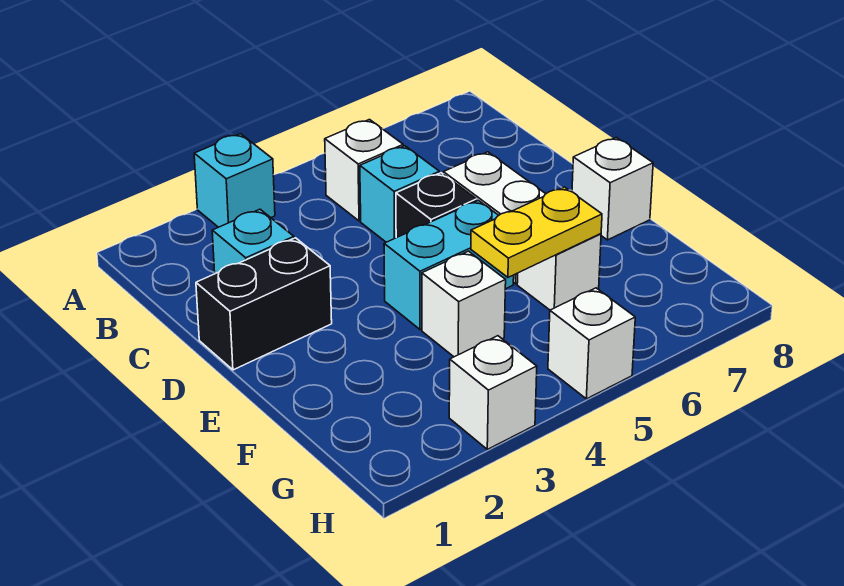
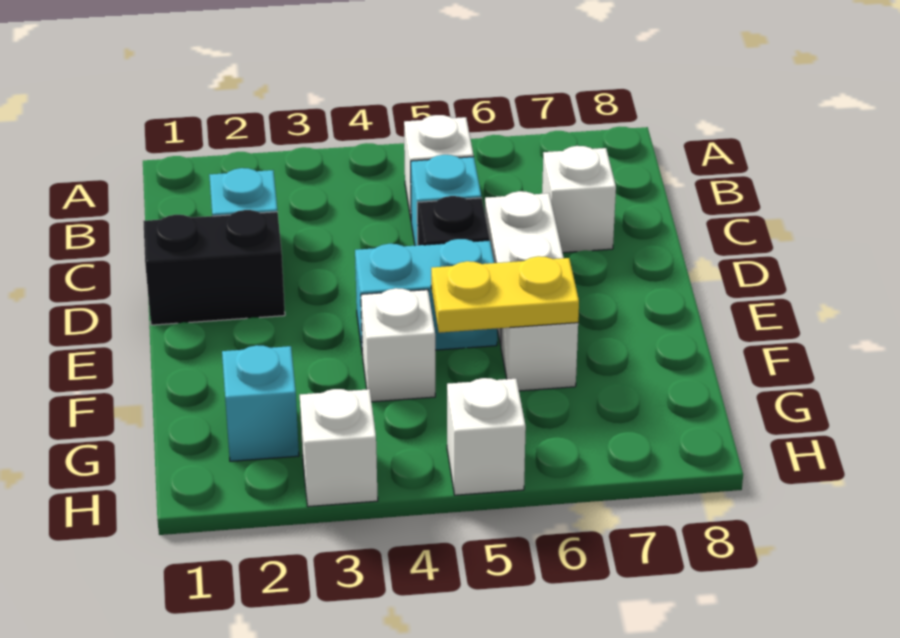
cyan 1x1 brick [194,134,275,227] -> cyan 1x1 brick moved to [222,345,299,461]
white 1x1 brick [572,137,653,240] -> white 1x1 brick moved to [542,146,616,253]

